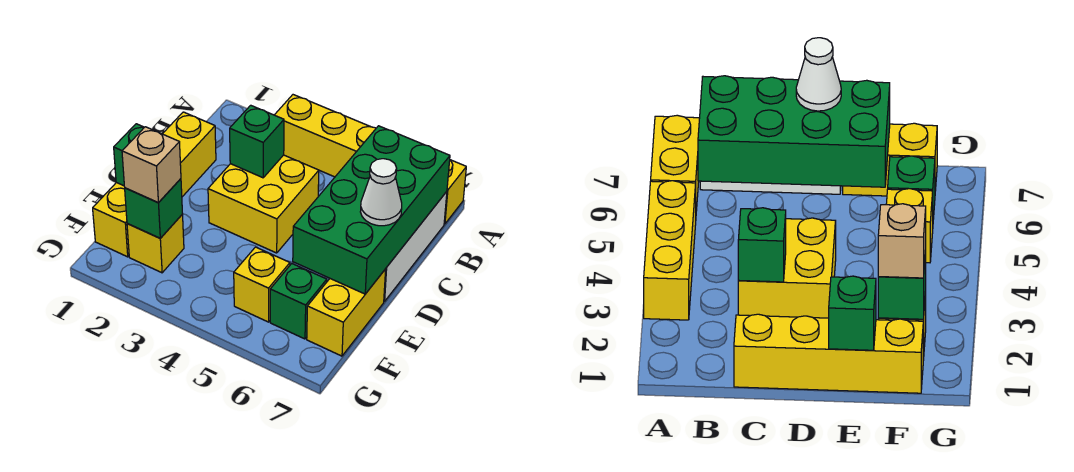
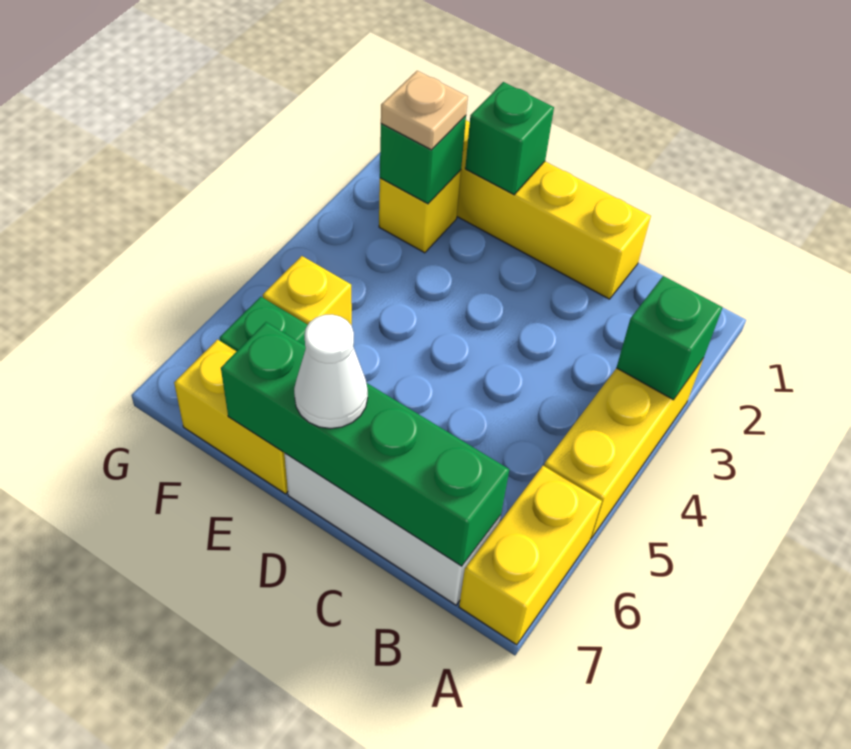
green 2x4 brick [293,126,450,294] -> green 1x4 brick [221,322,509,566]
yellow 2x2 brick [208,155,319,253] -> none
green 1x1 brick [230,105,284,178] -> green 1x1 brick moved to [616,276,723,400]
tan 1x1 brick [122,127,181,203] -> tan 1x1 plate [381,71,468,150]

